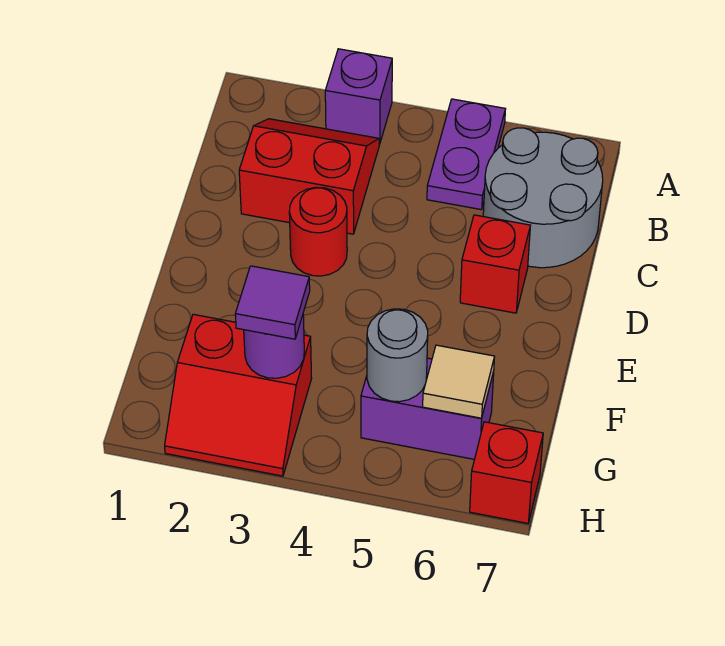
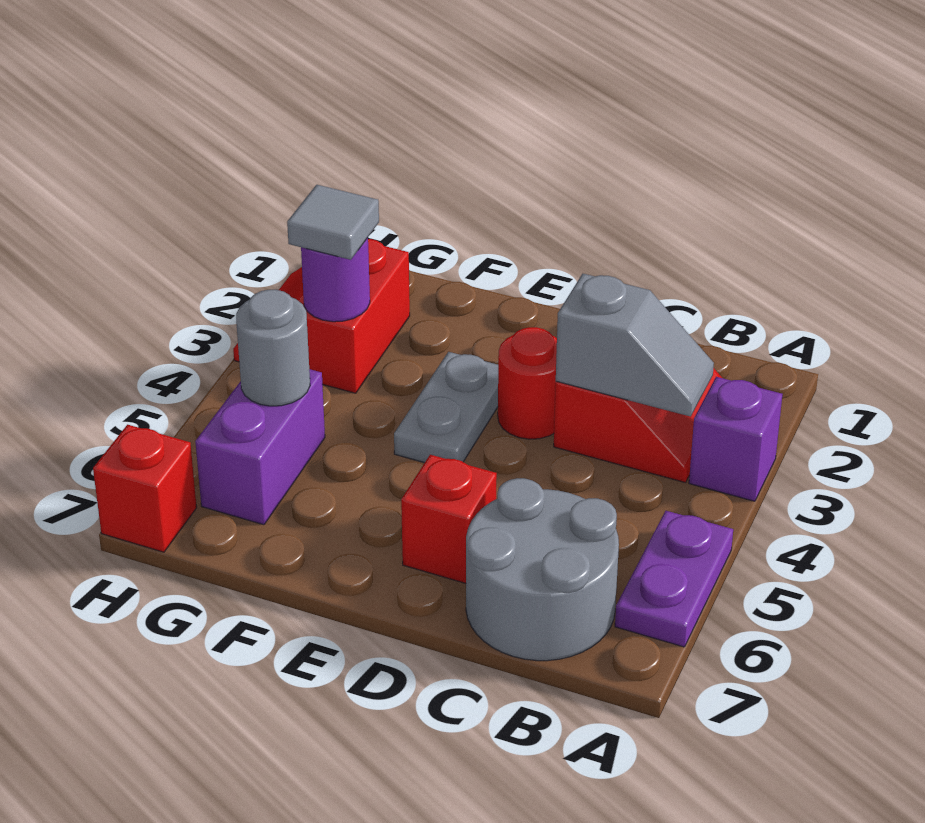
purple 1x2 plate [427,99,505,210] -> purple 1x2 plate turned to [615,511,733,647]
none -> grey 1x2 slope [556,274,714,416]
none -> grey 1x2 plate [394,352,498,463]
purple 1x1 tile [235,266,310,339] -> grey 1x1 tile [287,185,379,260]
tan 1x1 tile [423,345,495,418] -> none

